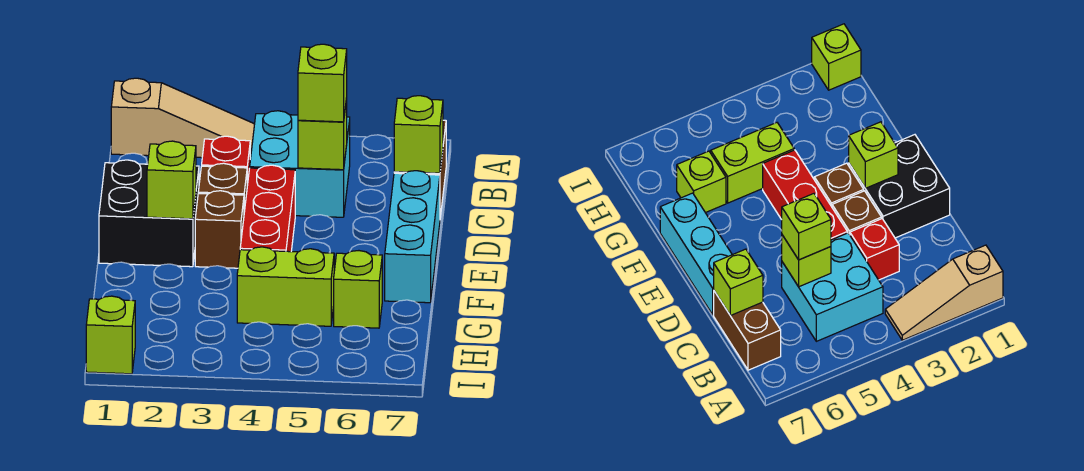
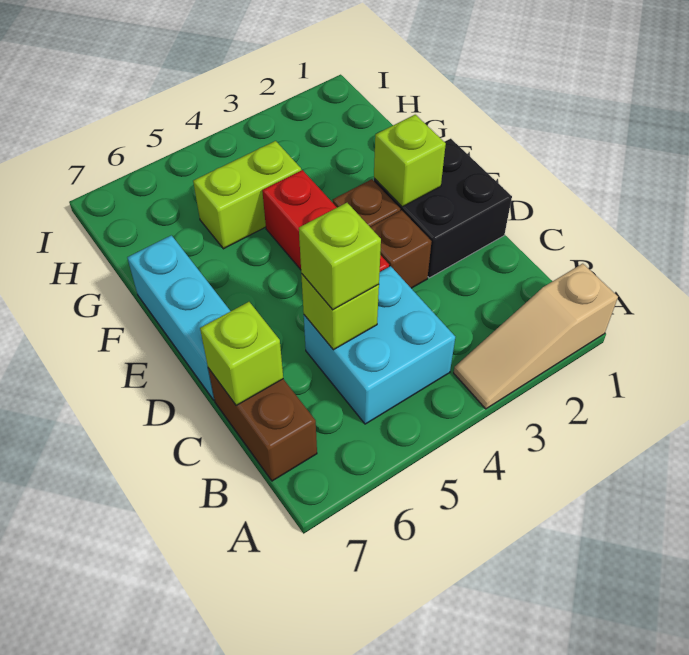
red 1x1 brick [202,136,250,185] -> none
lime 1x1 brick [334,251,382,328] -> none
lime 1x1 brick [86,296,135,374] -> none

